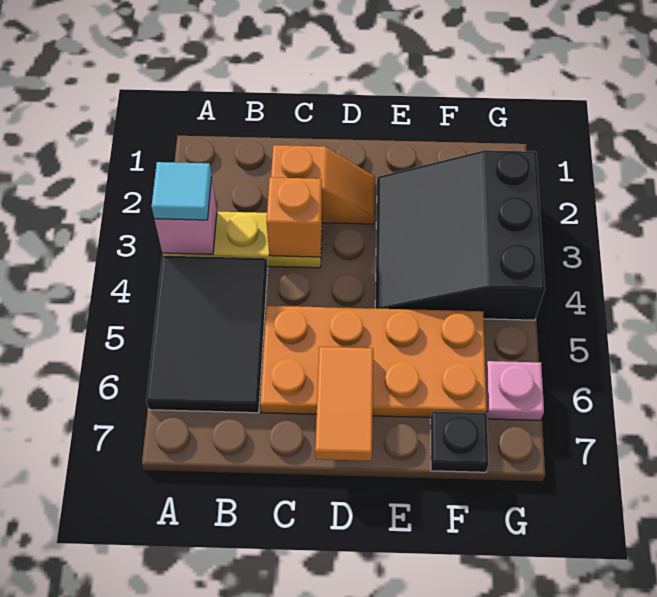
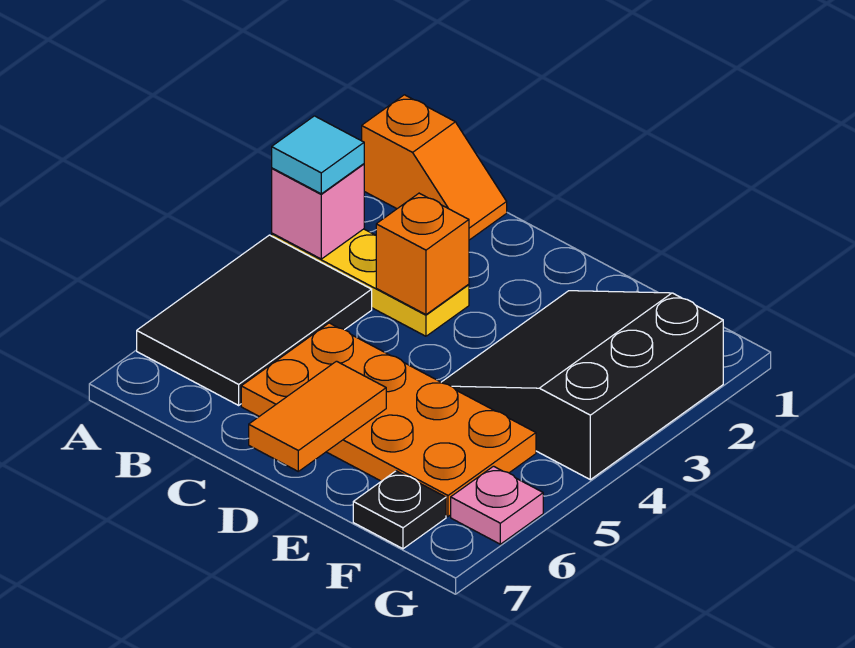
orange 1x2 slope [271,145,375,224] -> orange 1x2 slope moved to [362,95,507,240]

